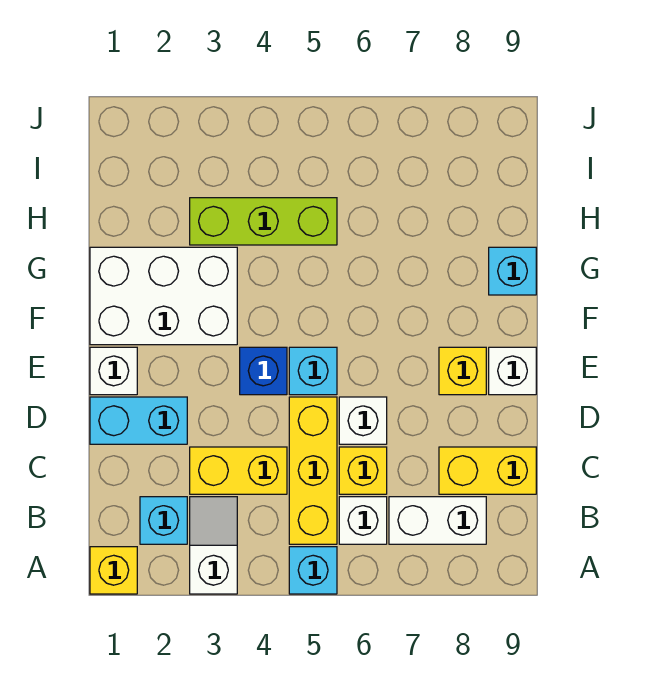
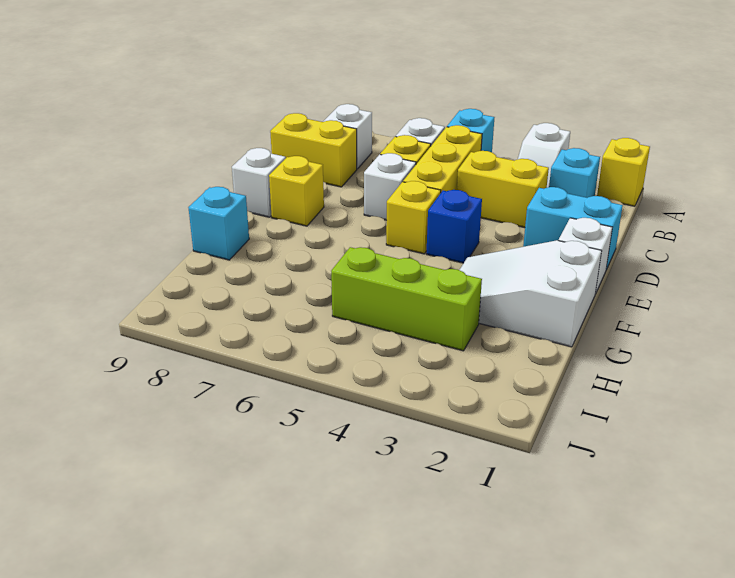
white 1x2 brick [389,497,486,544] -> white 1x1 brick [323,104,372,169]
cyan 1x1 brick [289,347,337,395] -> yellow 1x1 brick [386,181,441,254]
white 2x3 brick [90,247,237,345] -> white 2x3 slope [460,240,602,347]

